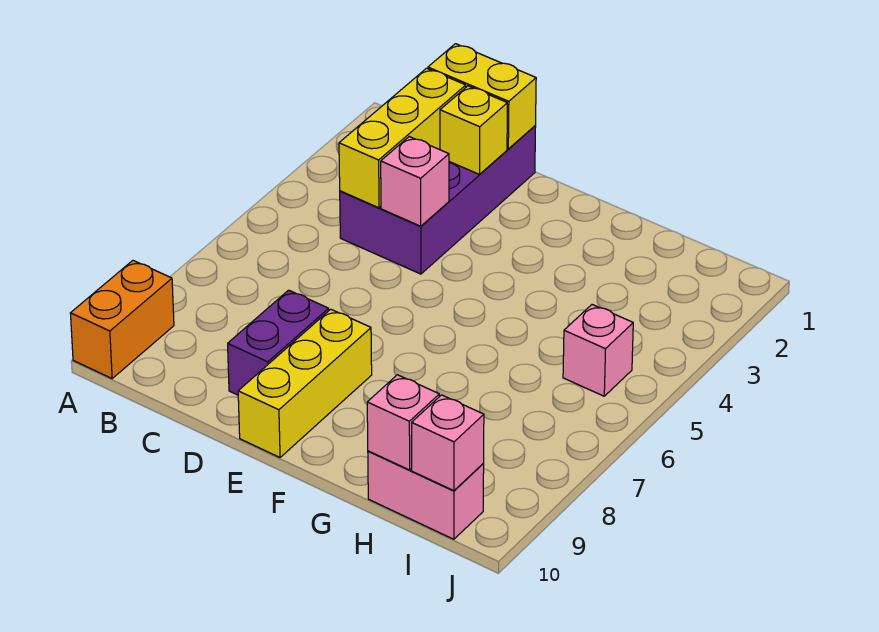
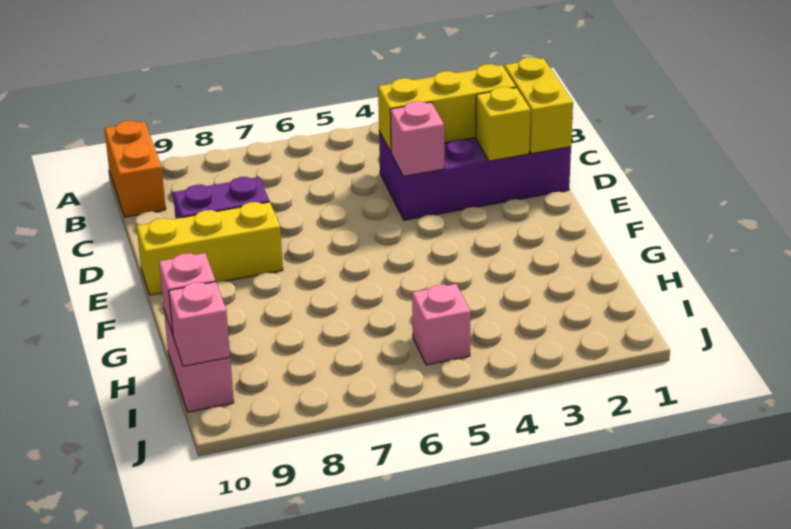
orange 1x2 brick [70,261,174,378] -> orange 1x2 brick turned to [104,121,166,217]

